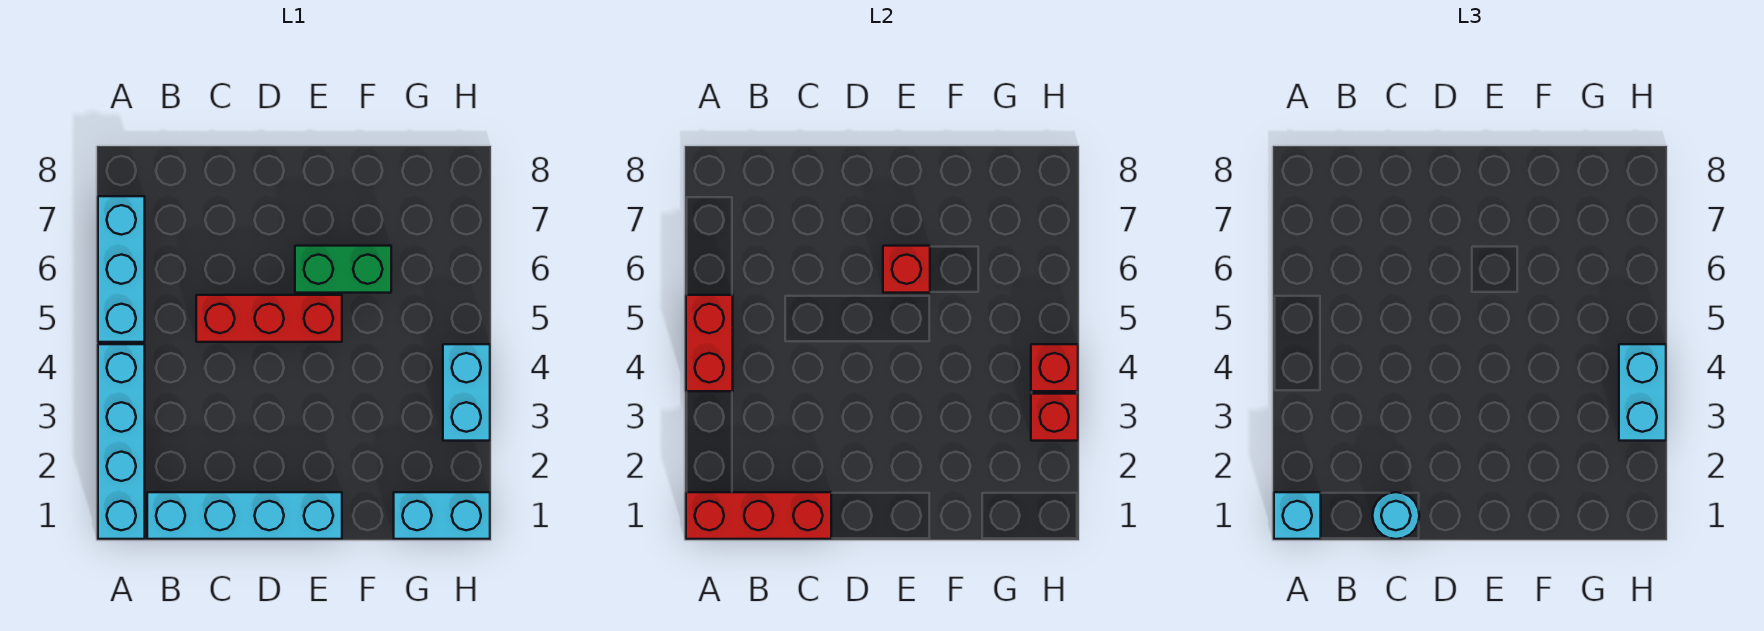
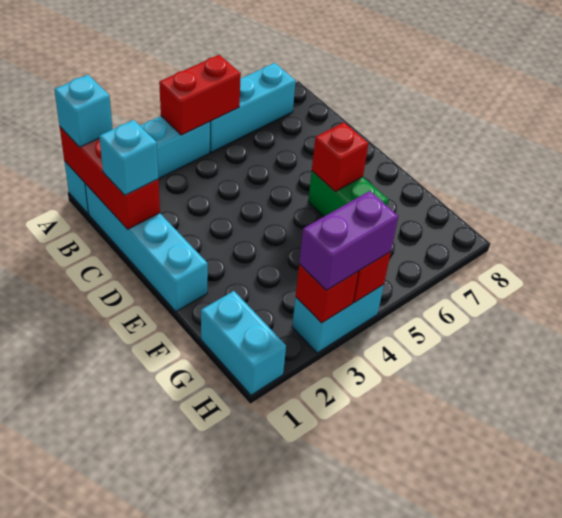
cyan 1x1 round brick [1373,492,1419,539] -> cyan 1x1 brick [99,120,158,195]
red 1x3 brick [196,295,342,342] -> none
cyan 1x2 brick [1619,344,1666,441] -> purple 1x2 brick [299,191,398,290]

